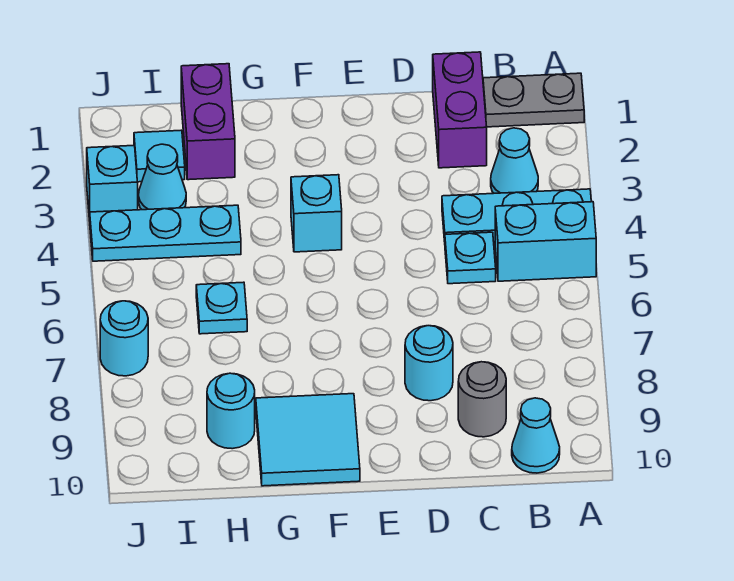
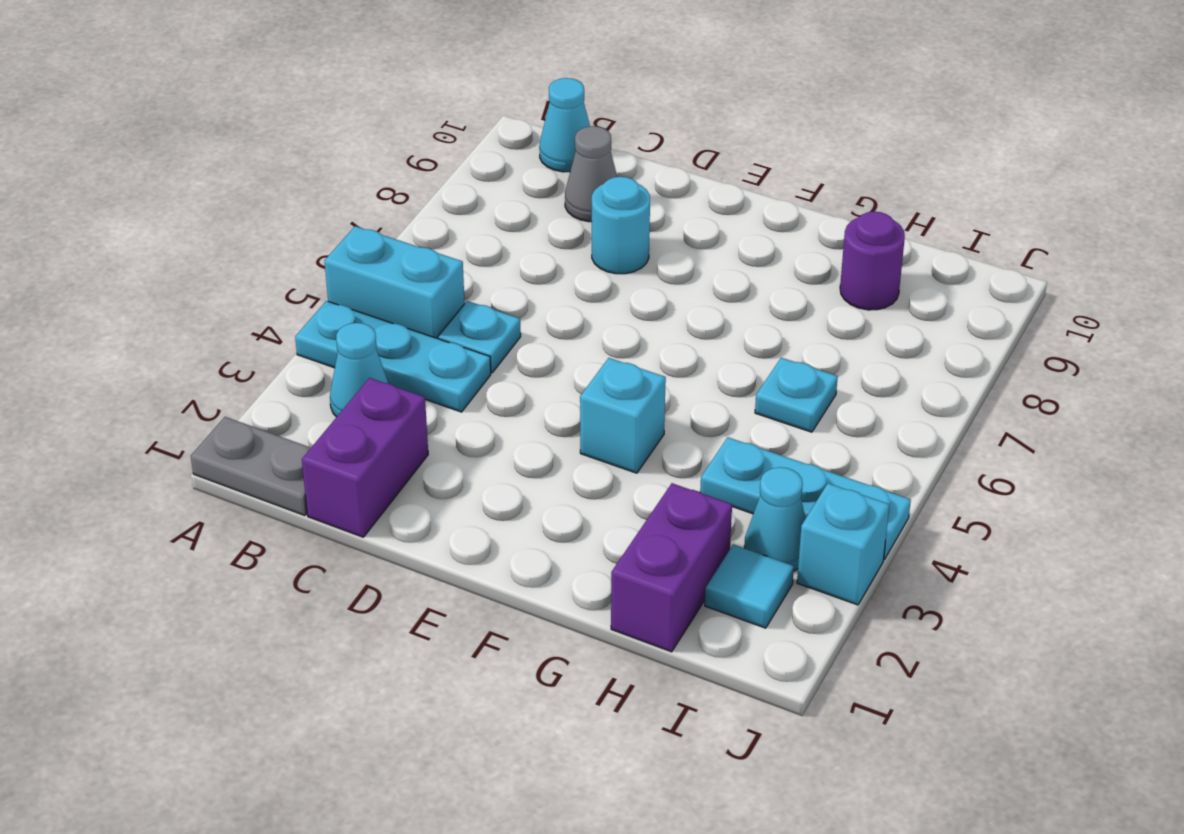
grey 1x1 round brick [458,362,506,437] -> grey 1x1 cone [565,126,617,222]
cyan 2x2 tile [256,394,360,486] -> none
cyan 1x1 round brick [207,373,255,449] -> purple 1x1 round brick [840,212,905,310]
cyan 1x1 round brick [100,301,148,376] -> none

